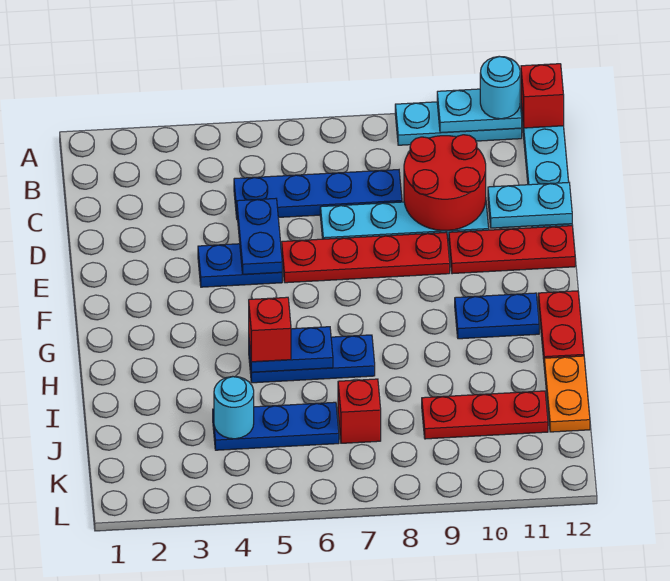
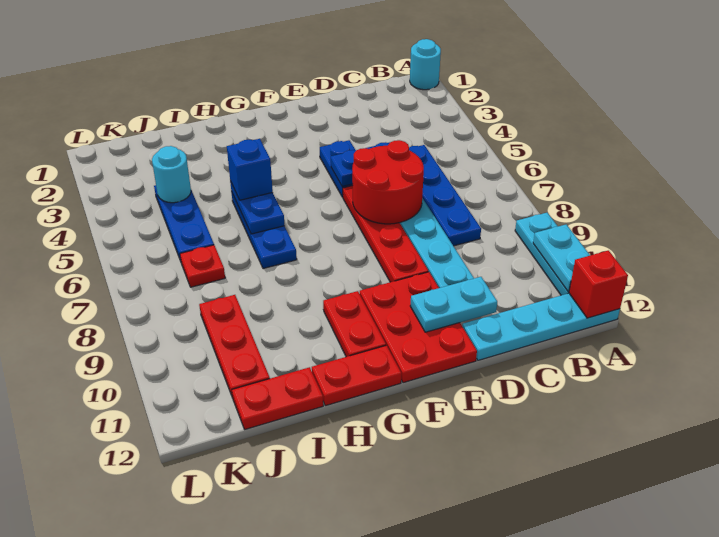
cyan 1x1 round brick [480,57,520,119] -> cyan 1x1 round brick moved to [410,39,441,90]
red 2x2 round brick [404,135,486,230] -> red 2x2 round brick moved to [352,140,424,224]
cyan 1x2 plate [488,183,572,228] -> cyan 1x2 plate turned to [410,277,497,332]
red 1x3 plate [449,226,575,274] -> red 2x3 plate [360,272,477,383]
blue 1x2 plate [455,293,539,339] -> red 1x2 plate [323,291,386,357]
red 1x1 brick [249,297,291,362] -> blue 1x1 brick [227,139,273,200]
orange 1x2 plate [544,356,590,432] -> red 1x2 plate [232,367,323,429]
red 1x1 brick [338,379,381,443] -> red 1x1 plate [180,245,225,287]

